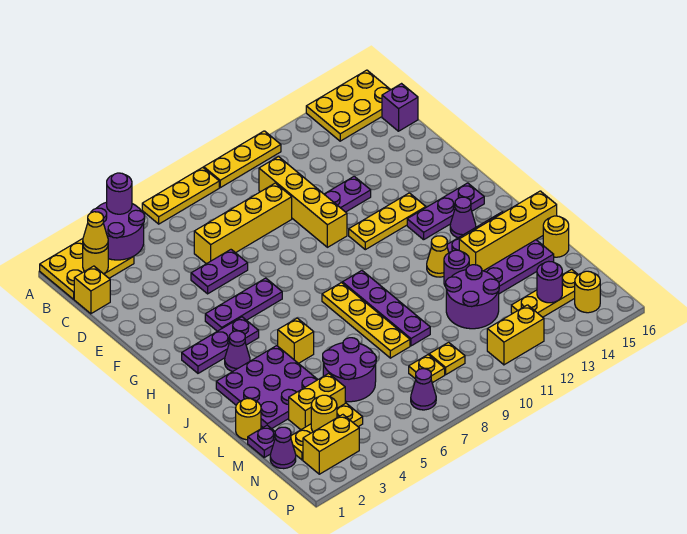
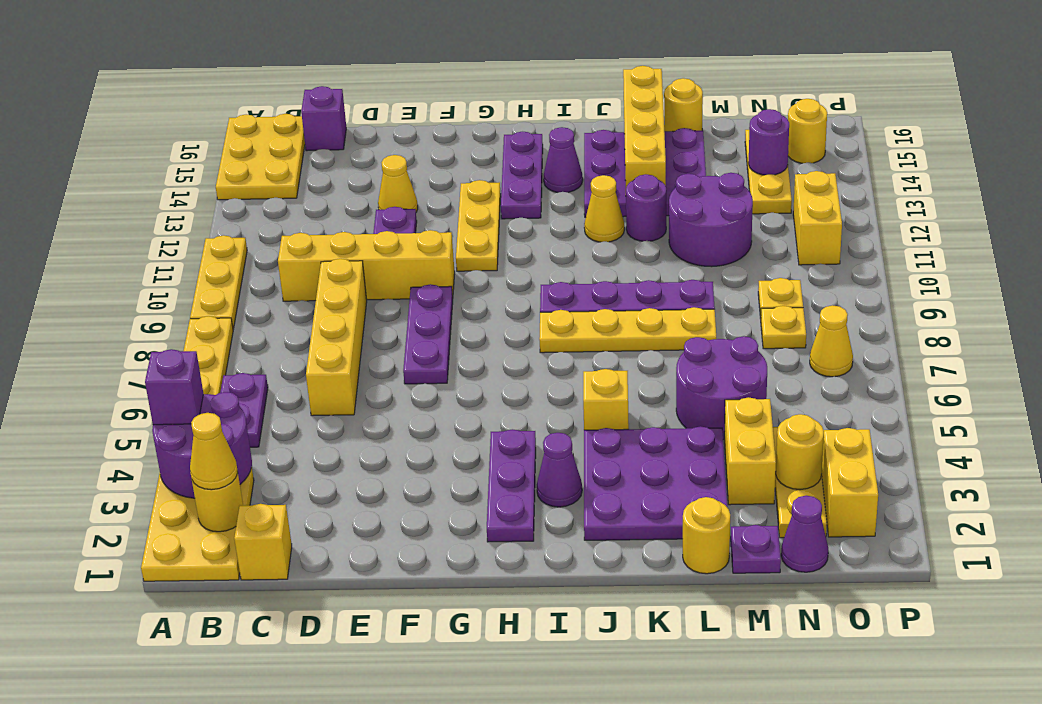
purple 1x1 round brick [107,173,132,214] -> purple 1x1 brick [145,349,203,425]
purple 1x2 plate [191,250,248,294] -> purple 1x2 plate moved to [220,373,268,447]
none -> yellow 1x1 cone [378,155,418,212]
purple 1x3 plate [205,278,282,331] -> purple 1x3 plate moved to [403,284,453,384]
purple 1x1 cone [411,369,436,410] -> yellow 1x1 cone [810,305,853,377]

